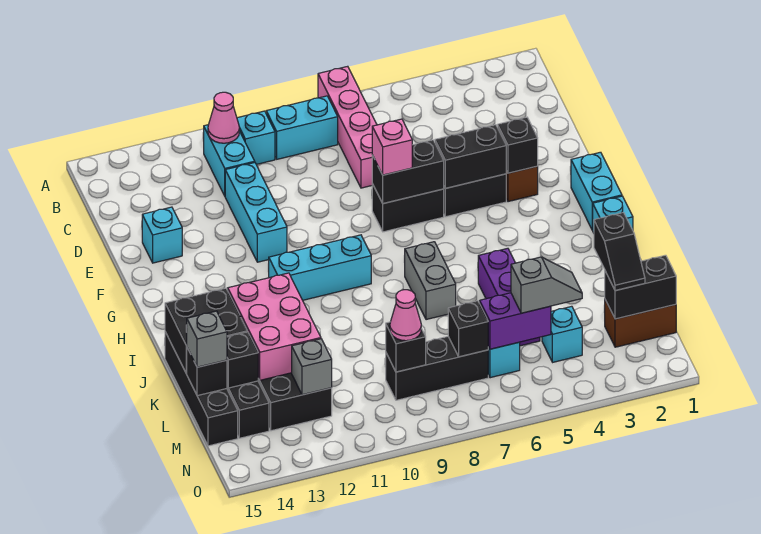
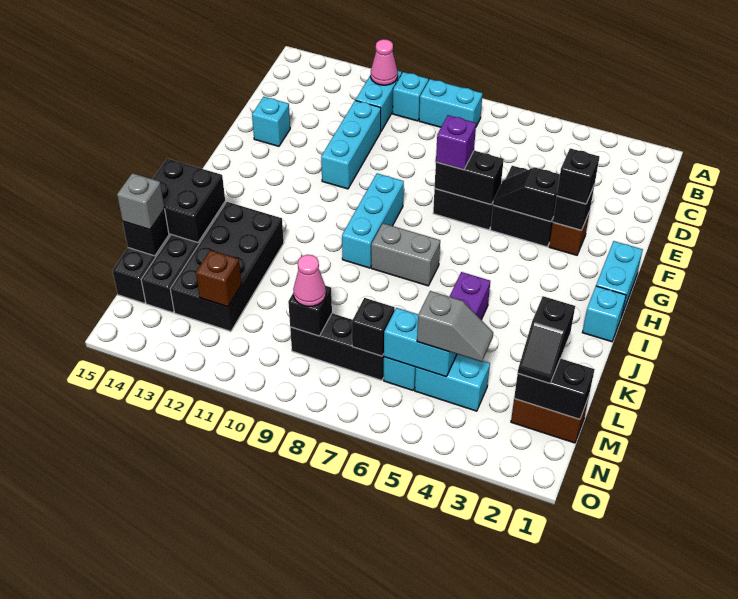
pink 1x4 brick [318,66,377,188] -> none
black 1x2 brick [435,125,506,188] -> black 1x2 slope [493,167,560,222]
pink 1x1 brick [372,119,412,175] -> purple 1x1 brick [436,115,476,170]
cyan 1x3 brick [268,235,371,300] -> cyan 1x3 brick turned to [342,173,404,268]
grey 1x2 brick [405,242,456,320] -> grey 1x2 brick turned to [371,223,440,286]
pink 2x3 brick [228,273,321,380] -> none
black 1x1 brick [227,332,259,388] -> black 1x1 brick moved to [557,148,599,204]
cyan 1x1 brick [542,306,582,362] -> cyan 1x2 brick [415,354,490,411]
purple 1x2 brick [480,293,551,349] -> cyan 1x2 brick [384,308,457,377]
grey 1x1 brick [292,339,332,395] -> brown 1x1 brick [196,250,242,307]

